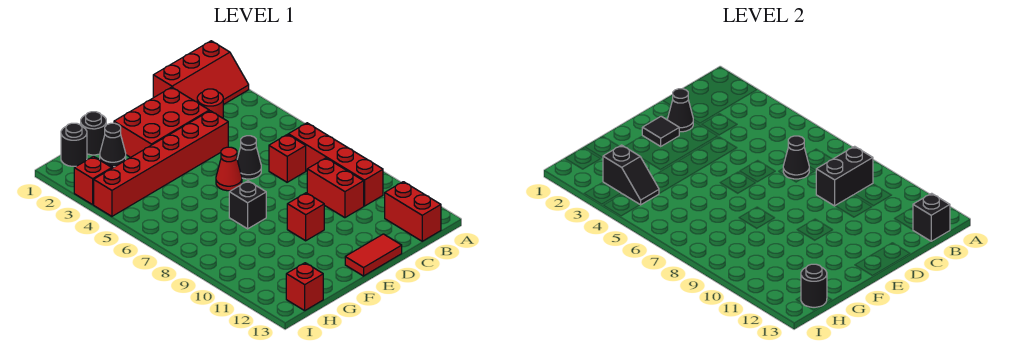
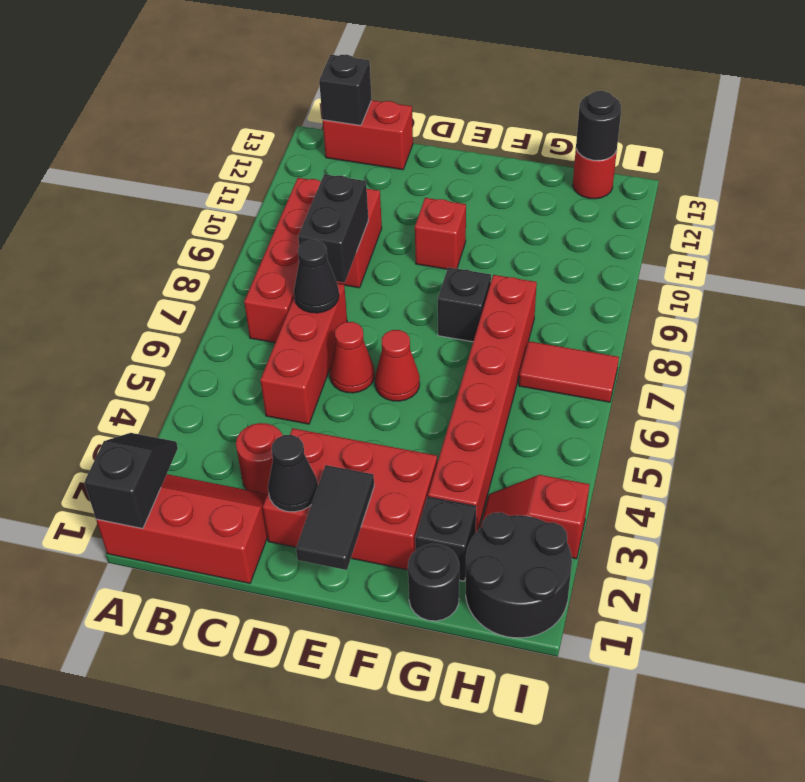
black 1x2 brick [816,146,873,206] -> black 1x2 brick turned to [298,174,368,283]
red 1x2 brick [385,182,441,241] -> red 1x2 brick turned to [323,100,413,170]
red 1x1 brick [269,135,306,182] -> red 1x3 brick [260,283,347,424]
red 1x6 brick [94,111,228,216] -> red 1x6 brick turned to [428,275,537,532]
black 1x1 cone [237,136,261,179] -> red 1x1 cone [330,322,374,393]
red 1x2 tile [345,234,402,276] -> red 1x2 tile moved to [519,341,619,402]
black 1x1 tile [642,116,679,146] -> black 1x2 tile [296,465,374,570]
black 1x1 cone [100,123,126,167] -> black 1x1 brick [415,497,476,581]
black 1x1 round brick [61,123,87,166] -> black 2x2 round brick [466,512,572,638]
black 1x2 slope [603,145,659,205] -> black 1x2 slope moved to [84,433,178,529]
red 1x1 brick [286,263,323,311] -> red 1x1 round brick [573,149,617,199]

